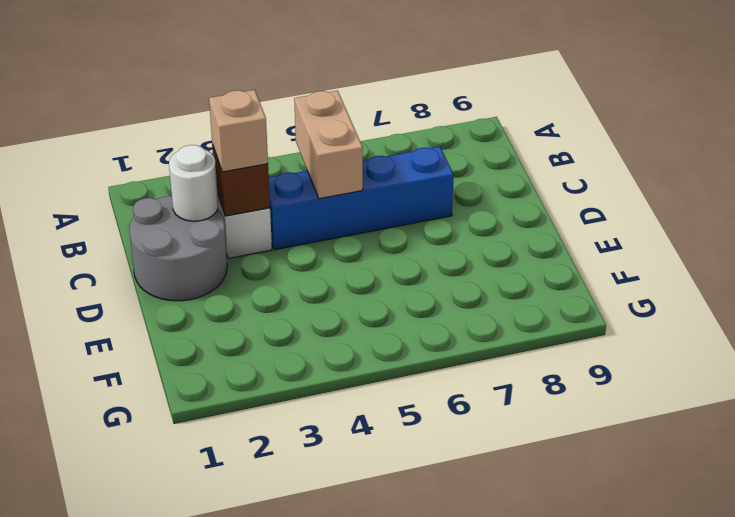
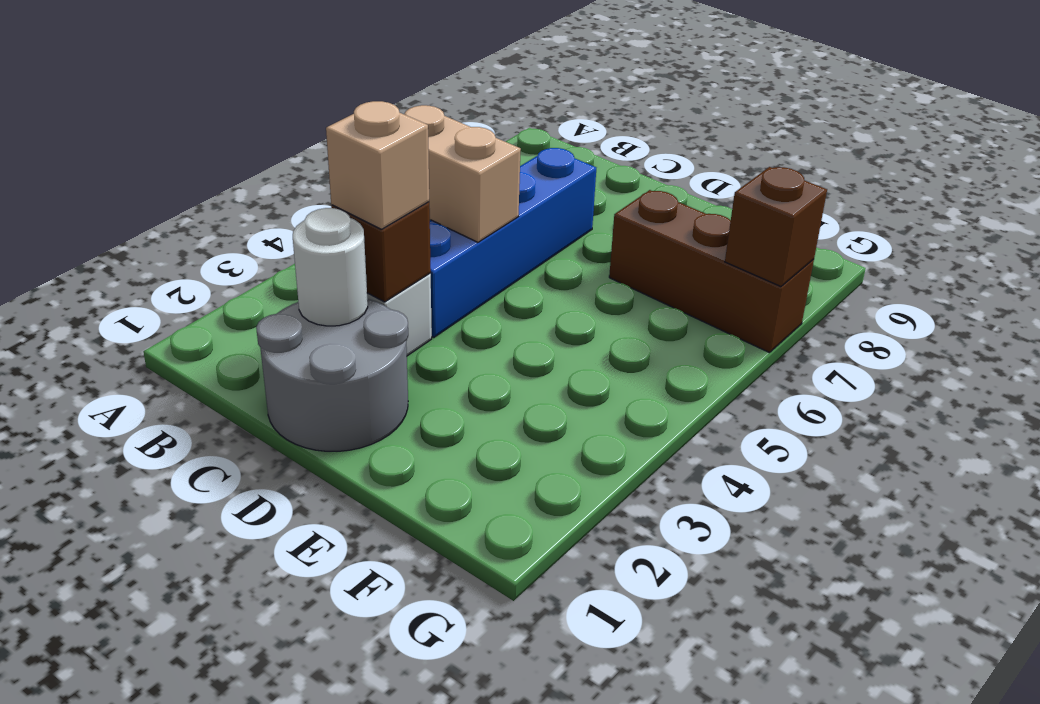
none -> brown 1x3 brick [609,190,814,353]
none -> brown 1x1 brick [725,167,827,286]

